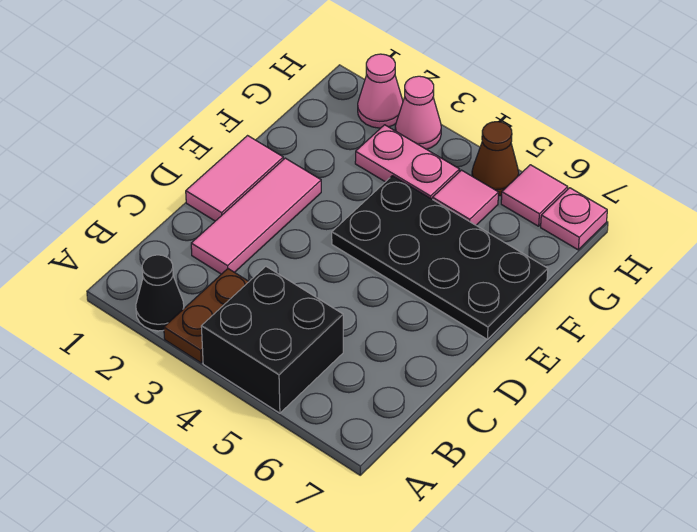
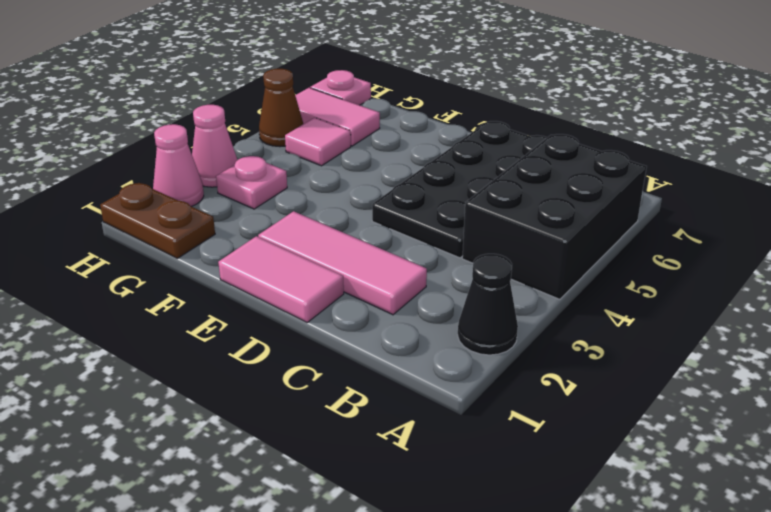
brown 1x2 plate [164,269,249,363] -> brown 1x2 plate moved to [100,183,215,258]
black 2x2 brick [201,267,343,413] -> black 2x3 brick [462,134,647,299]
black 2x4 plate [332,176,548,339] -> black 2x4 plate moved to [372,121,547,258]
pink 1x2 plate [355,125,460,199] -> pink 1x1 plate [216,156,287,209]
pink 1x1 tile [501,165,568,226] -> pink 1x2 tile [295,88,380,146]

